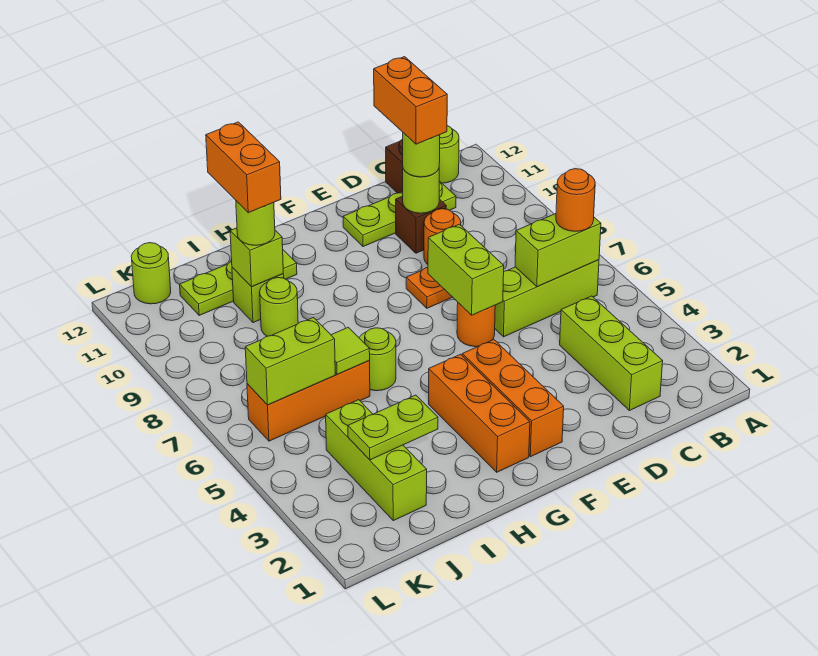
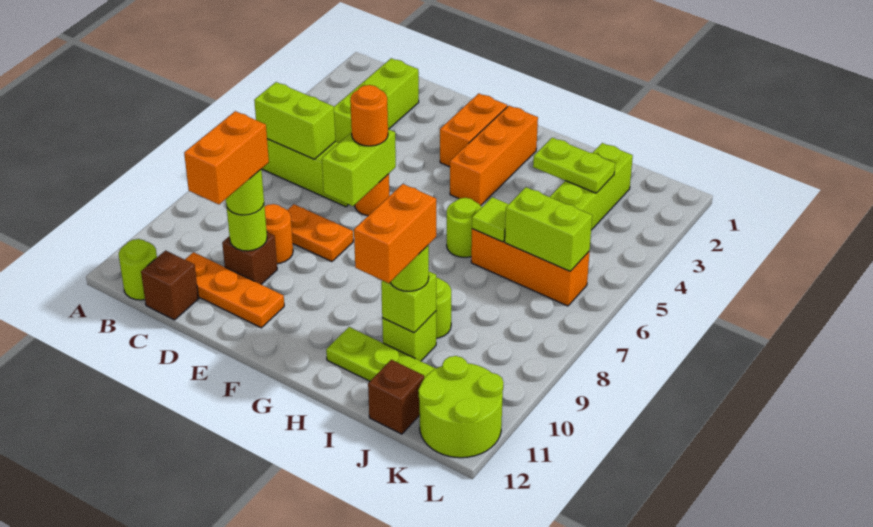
orange 1x1 round brick [556,169,595,231] -> orange 1x1 round brick moved to [350,85,388,146]
lime 1x3 plate [343,181,456,247] -> orange 1x3 plate [185,252,284,328]
orange 1x3 brick [462,340,564,457] -> orange 1x2 brick [440,94,507,167]
none -> brown 1x1 brick [368,360,424,434]
lime 1x1 round brick [131,243,171,304] -> lime 2x2 round brick [418,356,504,458]

